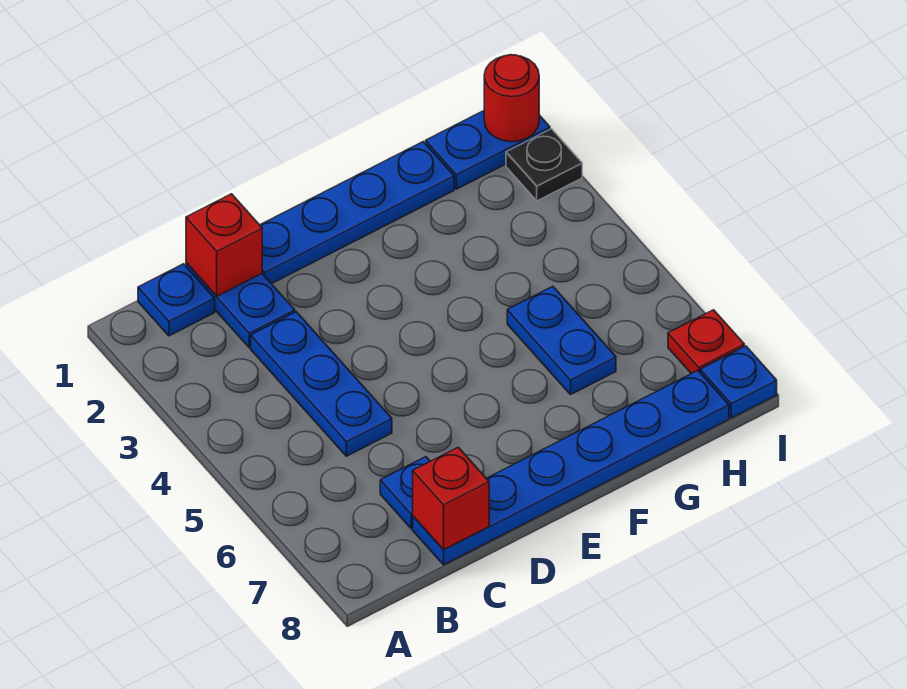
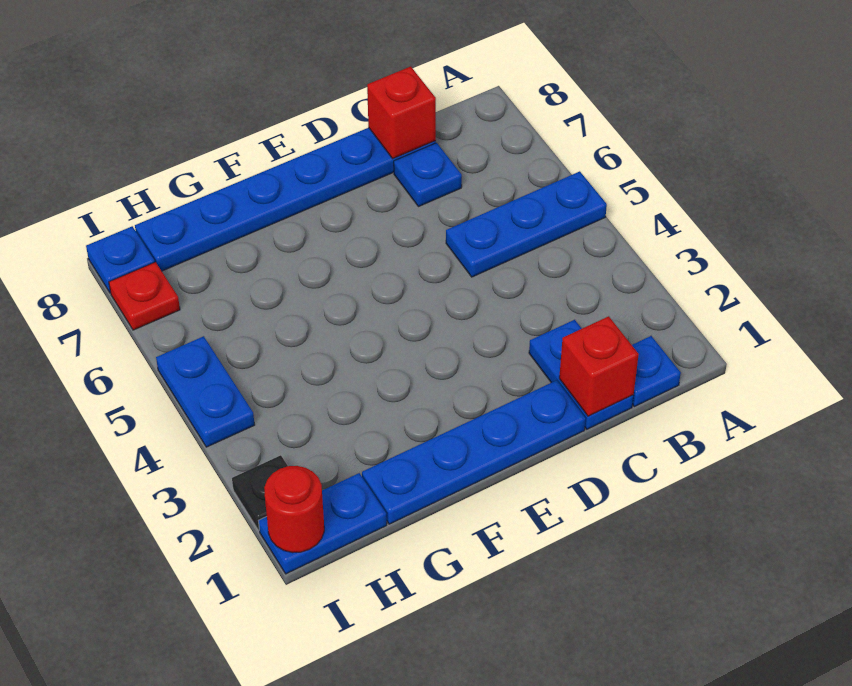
blue 1x3 plate [251,312,392,456] -> blue 1x3 plate turned to [446,171,607,277]
blue 1x2 plate [507,286,616,394] -> blue 1x2 plate moved to [156,336,255,447]

